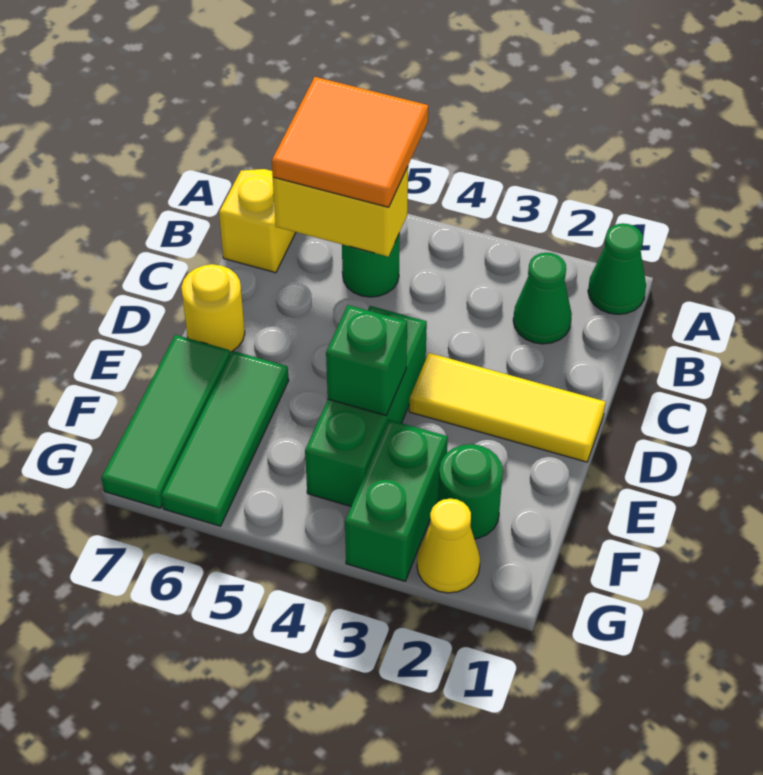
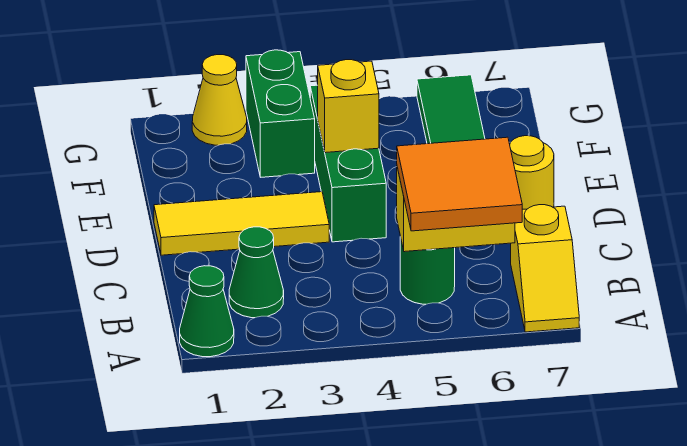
green 1x1 brick [326,305,407,415] -> yellow 1x1 brick [318,60,379,153]
green 1x3 tile [101,335,230,508] -> none
green 1x1 round brick [438,444,503,539] -> none

